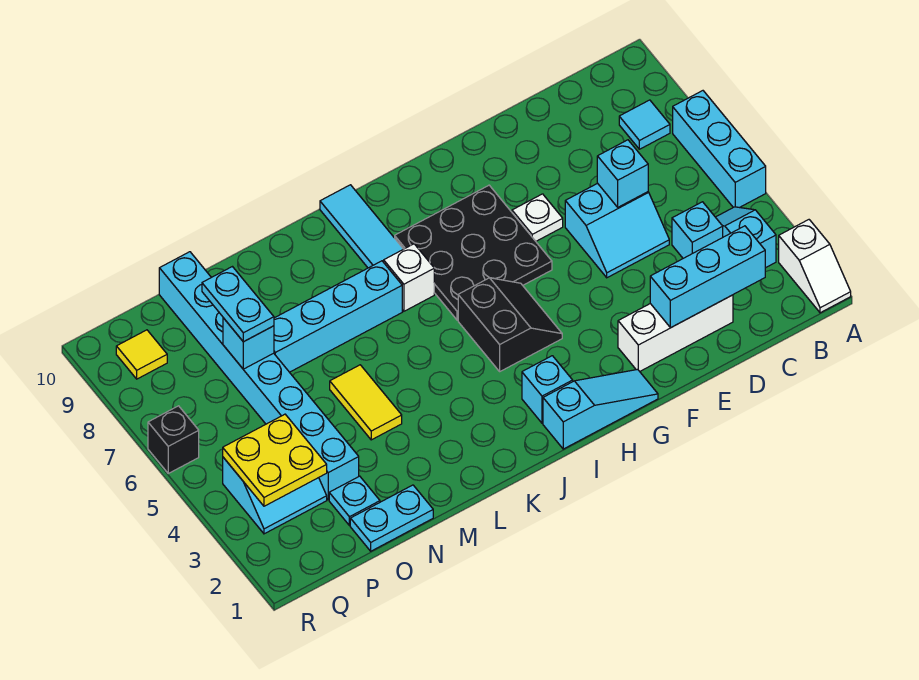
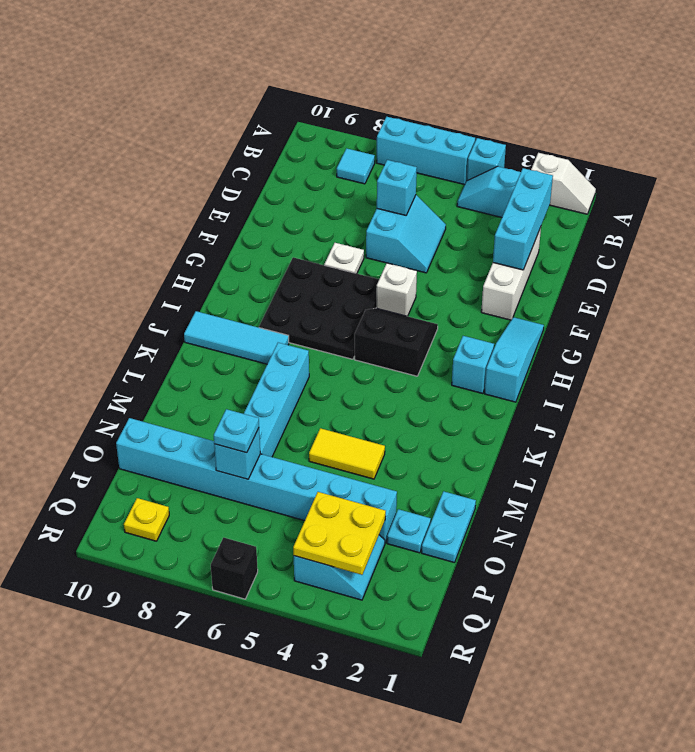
cyan 1x1 brick [672,202,723,258] -> cyan 1x1 brick moved to [467,138,506,181]
white 1x1 brick [384,244,434,311] -> white 1x1 brick moved to [376,263,417,316]
cyan 1x2 plate [202,267,274,342] -> cyan 1x1 plate [214,409,259,453]
yellow 1x1 tile [116,330,167,379] -> yellow 1x1 plate [124,498,169,541]

